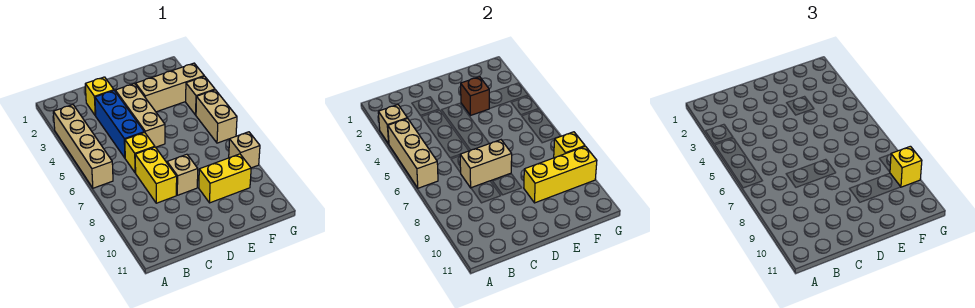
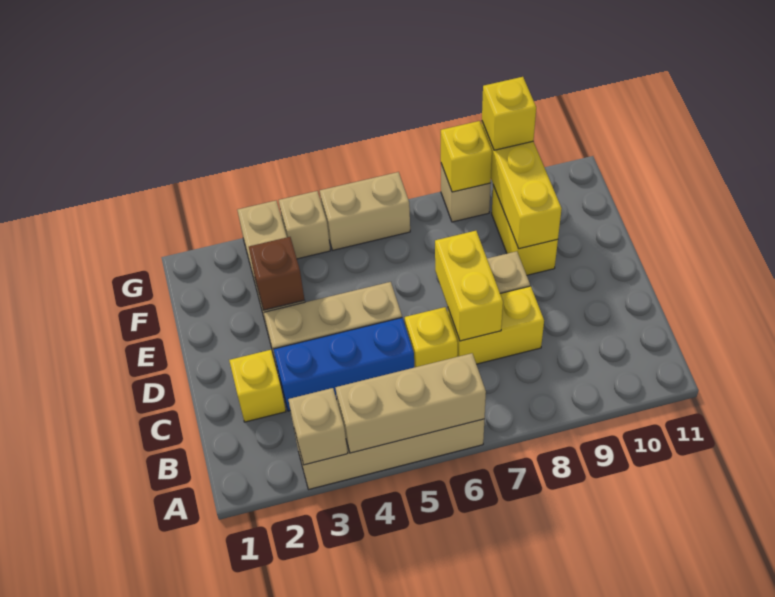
tan 1x2 brick [460,140,512,188] -> yellow 1x2 brick [435,231,503,341]

